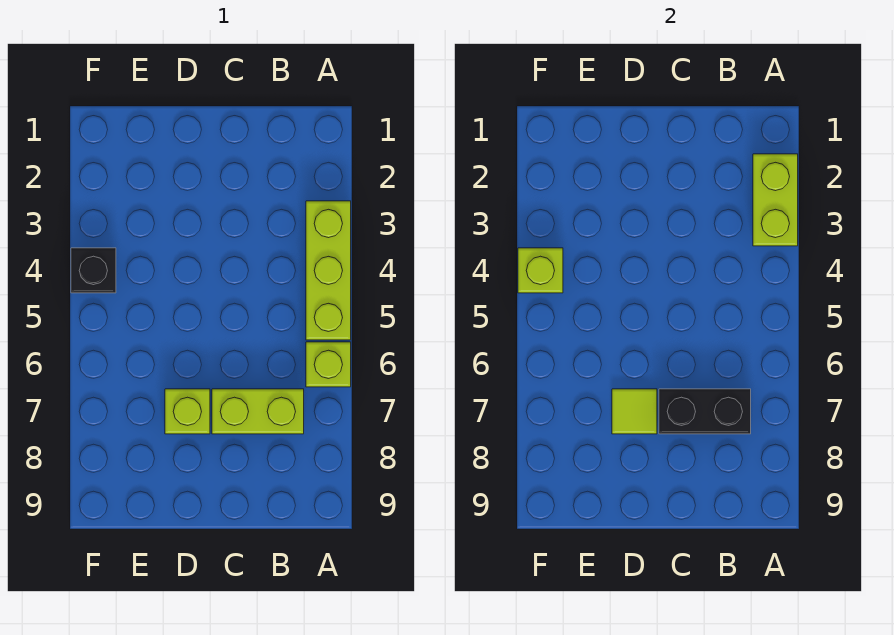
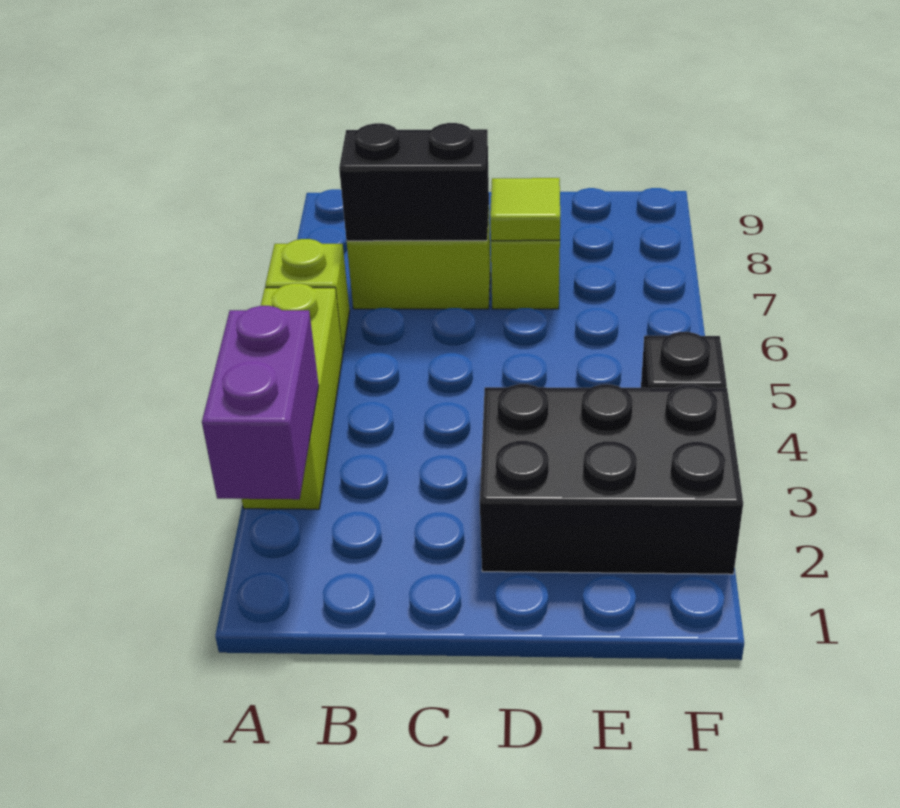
lime 1x2 brick [753,154,798,246] -> purple 1x2 brick [202,306,319,499]
none -> black 2x3 brick [480,384,743,574]
lime 1x1 brick [518,248,563,293] -> none

